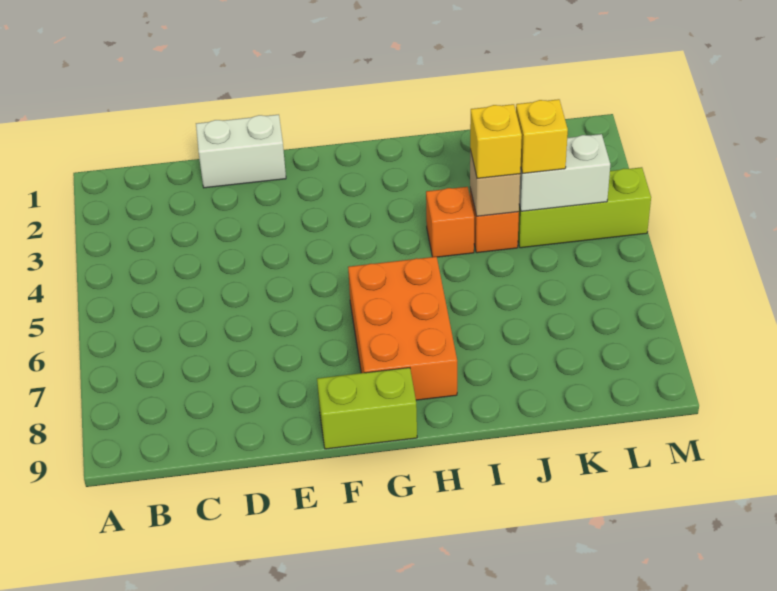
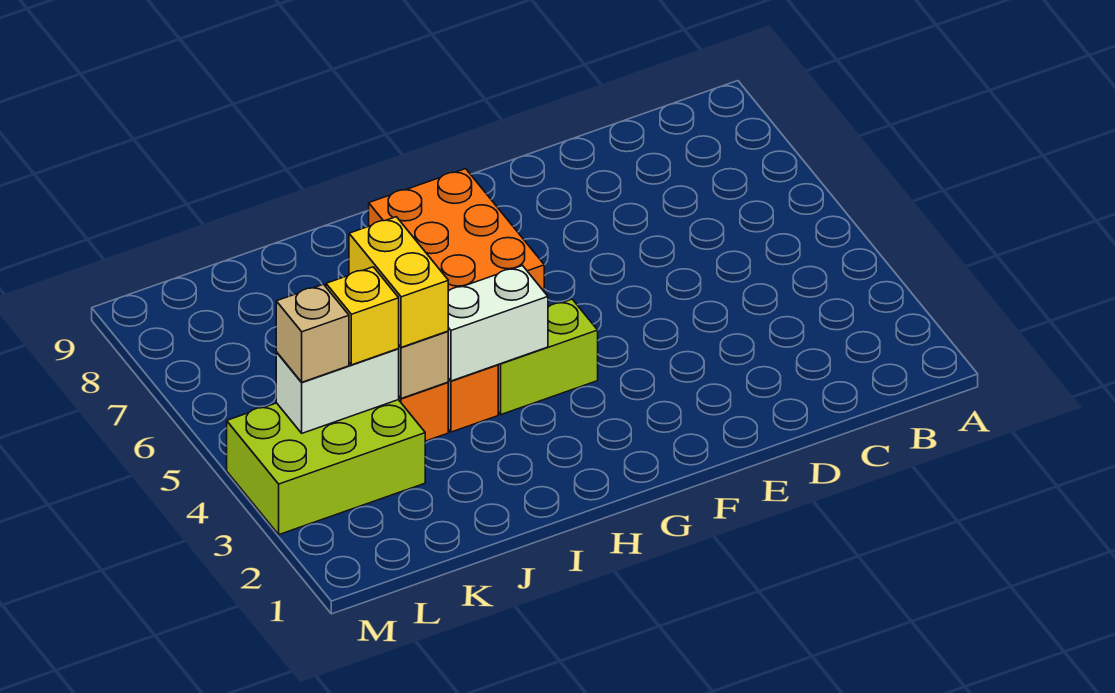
white 1x2 brick [196,115,286,188] -> white 1x2 brick moved to [448,266,548,381]
lime 1x2 brick [317,368,417,449] -> lime 1x2 brick moved to [498,299,598,414]
yellow 1x1 brick [470,104,522,178] -> yellow 1x2 brick [349,217,448,347]
lime 1x3 brick [518,167,651,248] -> lime 2x3 brick [227,400,425,534]
none -> tan 1x1 brick [276,284,349,382]

